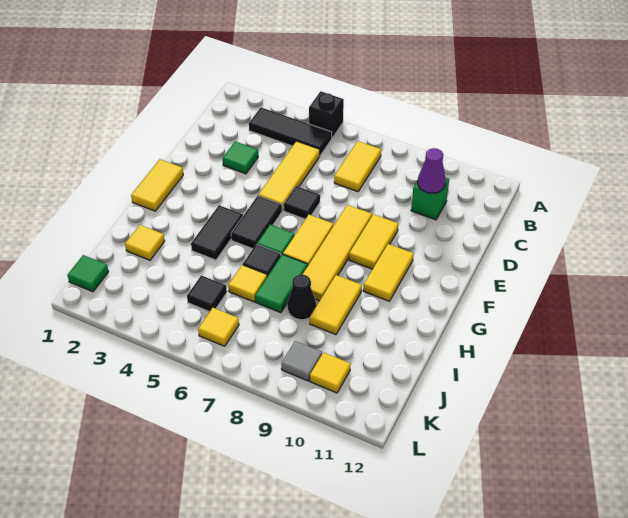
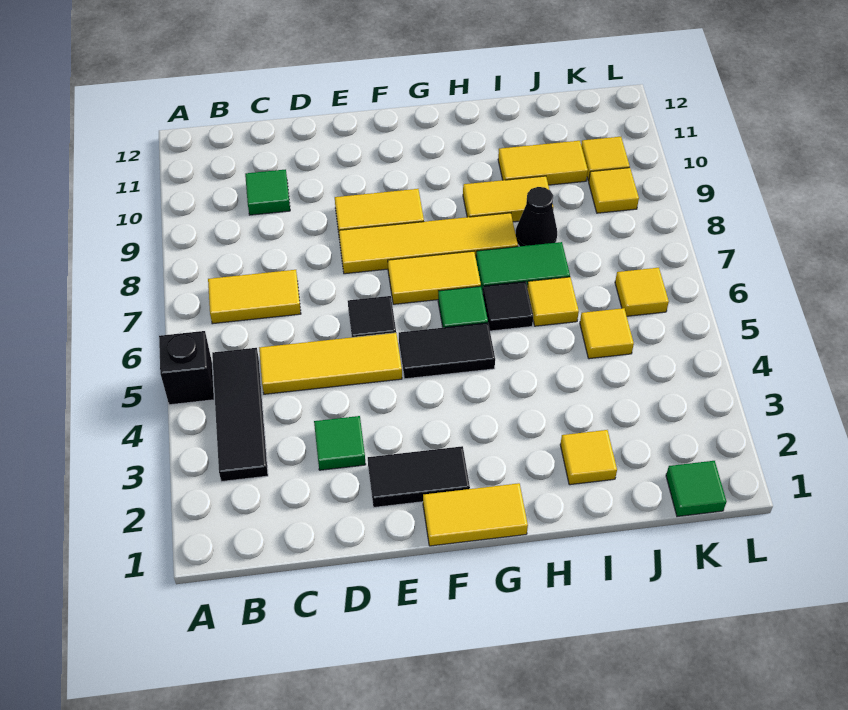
green 1x1 brick [411,177,449,220] -> green 1x1 tile [245,169,290,215]
purple 1x1 cone [418,148,446,193] -> none
yellow 1x2 tile [363,244,414,301] -> yellow 1x2 tile moved to [498,141,588,185]
black 1x2 tile [191,205,243,260] -> black 1x2 tile moved to [368,446,470,507]
black 1x1 tile [187,275,227,312] -> yellow 1x1 tile [580,308,634,359]
grey 1x1 tile [281,341,322,381] -> yellow 1x1 tile [589,168,639,213]

